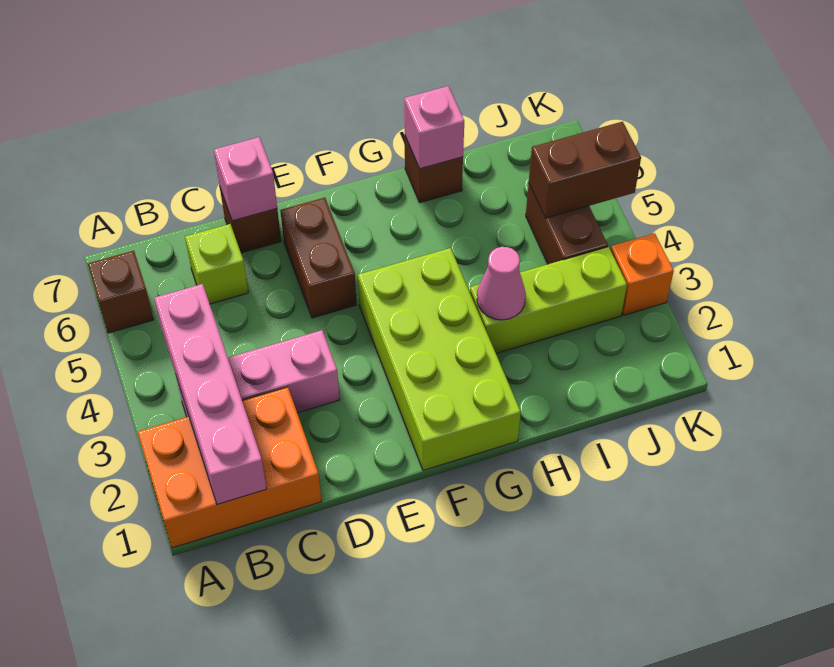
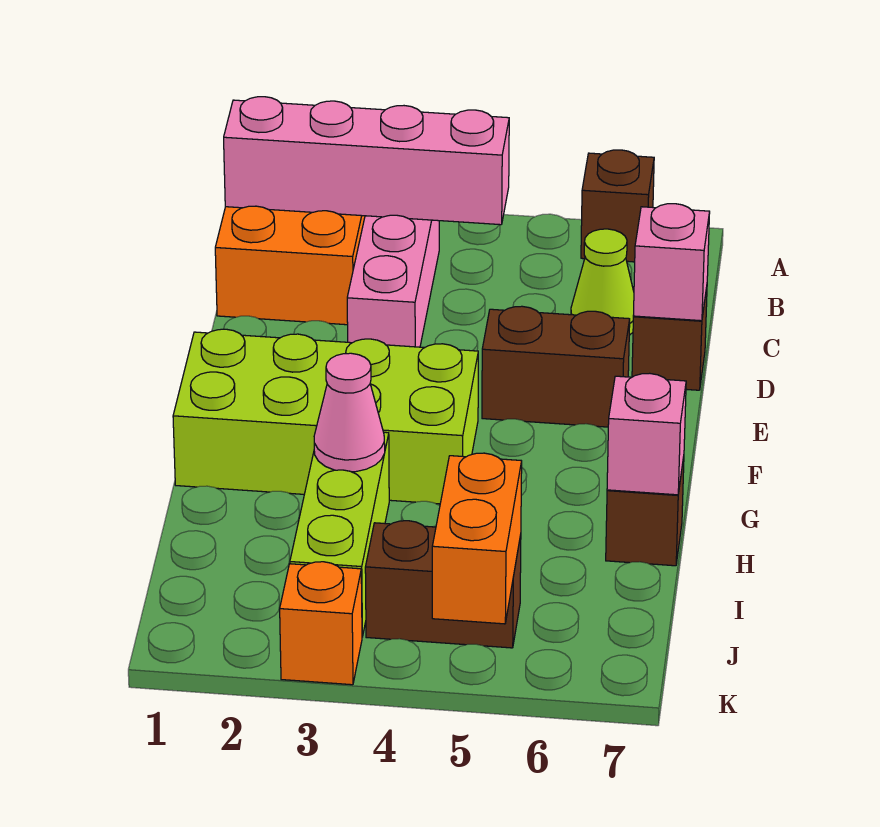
lime 1x1 brick [185,224,248,304] -> lime 1x1 cone [571,229,634,335]
brown 1x2 brick [529,122,641,218] -> orange 1x2 brick [432,453,522,624]

